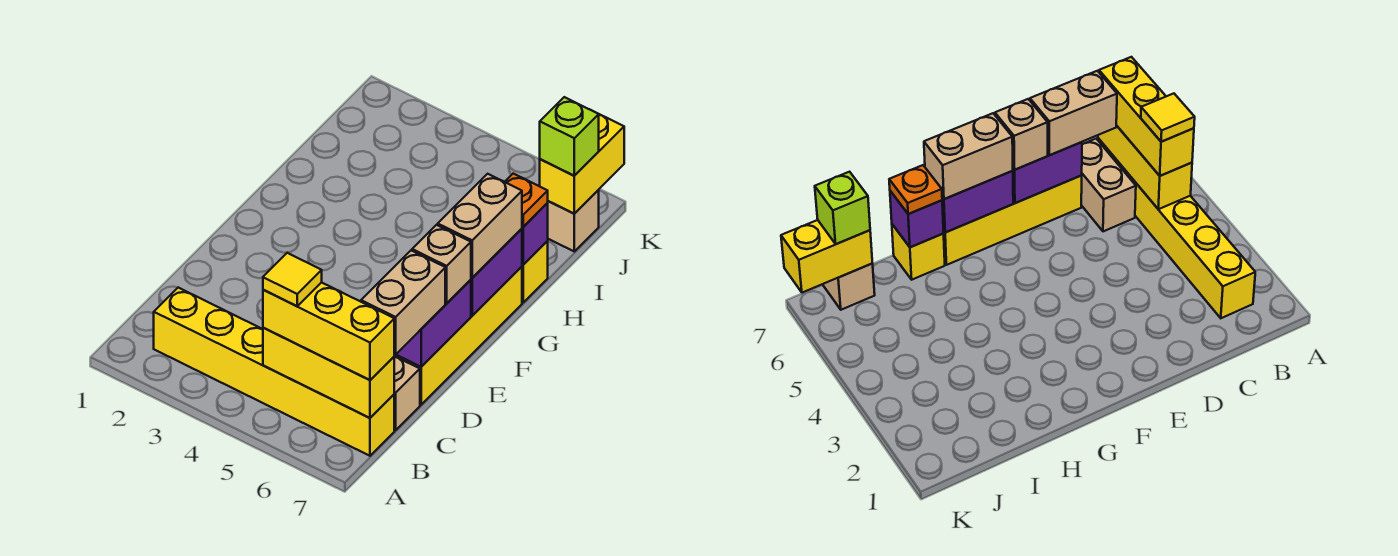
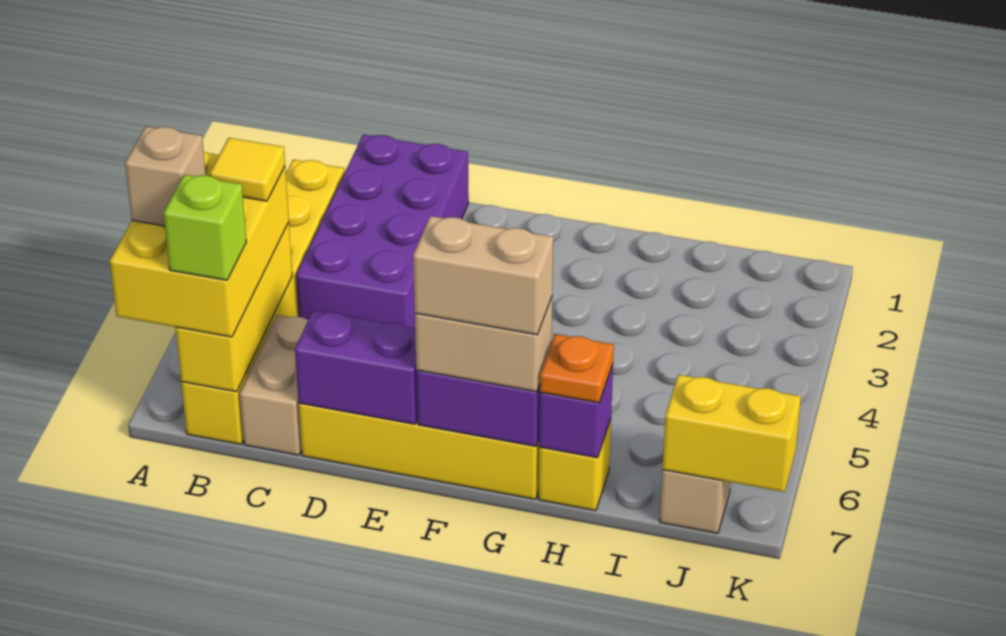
yellow 1x3 brick [263,282,394,380] -> yellow 2x3 brick [110,152,289,337]
none -> purple 2x4 brick [296,135,469,328]
tan 1x2 brick [361,251,445,355] -> tan 1x2 brick moved to [413,216,553,335]
tan 1x1 brick [412,225,471,303] -> tan 1x1 brick moved to [125,126,206,226]
lime 1x1 brick [540,97,599,176] -> lime 1x1 brick moved to [164,175,247,280]

